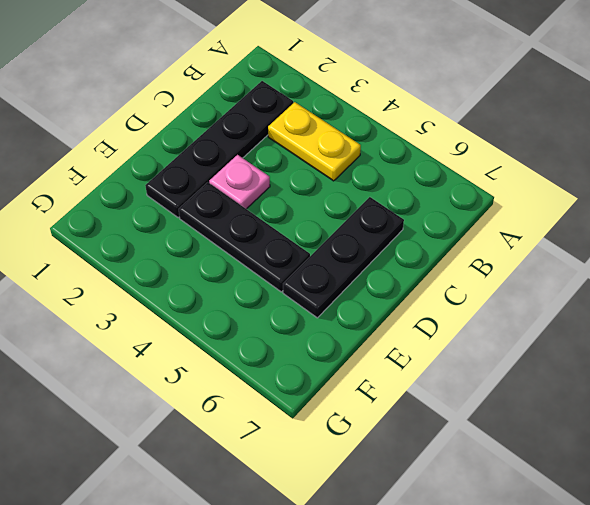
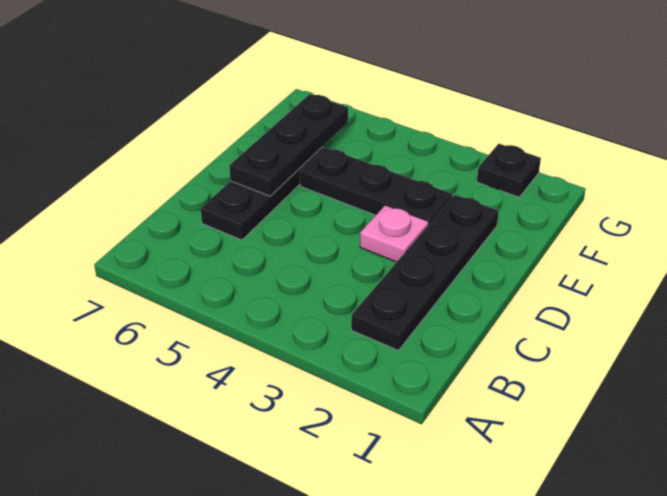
yellow 1x2 plate [268,102,361,181] -> none
none -> black 1x3 plate [229,94,348,196]
none -> black 1x1 plate [477,144,541,197]

